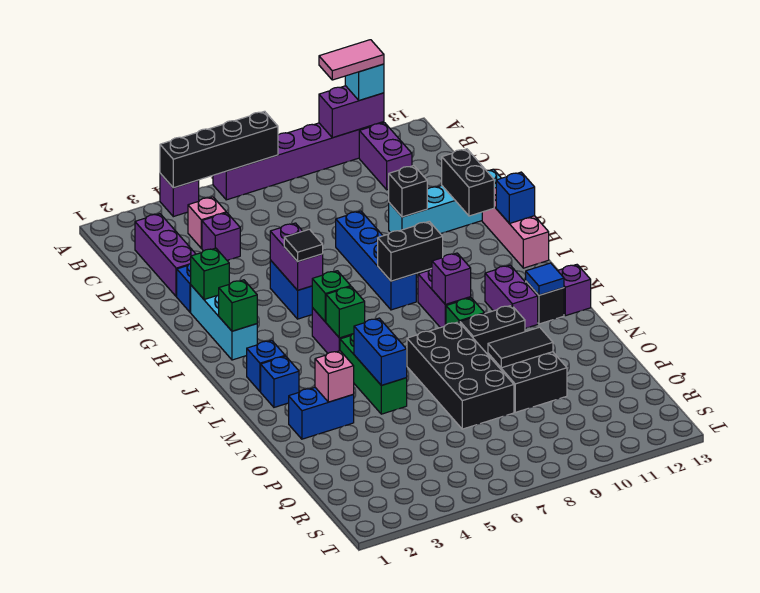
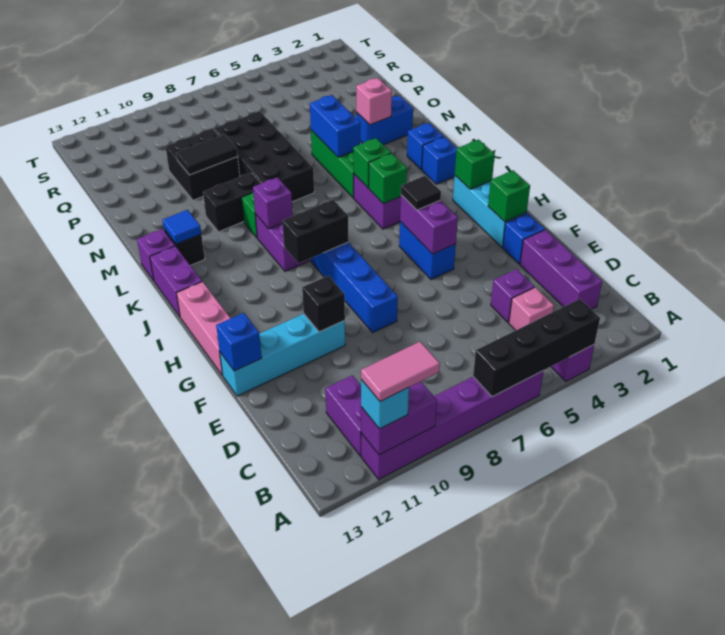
black 1x2 brick [442,149,494,216] -> none
blue 1x1 brick [496,172,535,224] -> blue 1x1 brick moved to [216,313,262,371]
purple 1x2 brick [485,265,538,328] -> purple 1x2 brick moved to [150,246,202,317]

